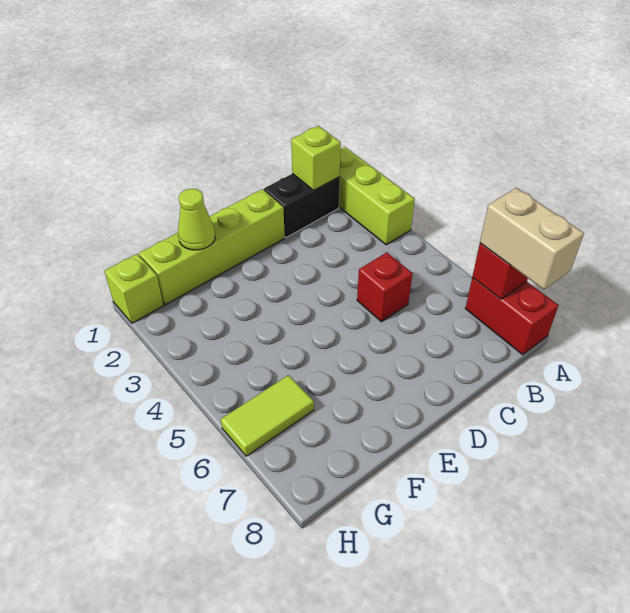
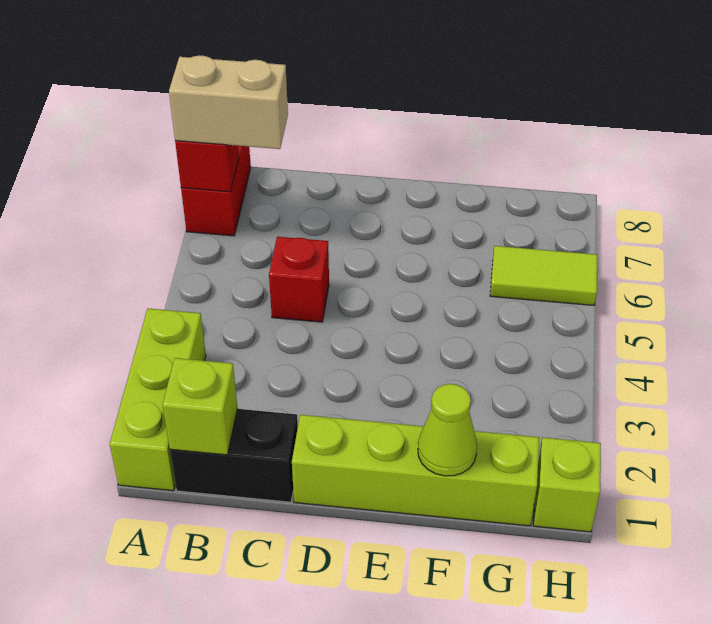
tan 1x2 brick [480,188,584,290] -> tan 1x2 brick turned to [169,55,288,149]

